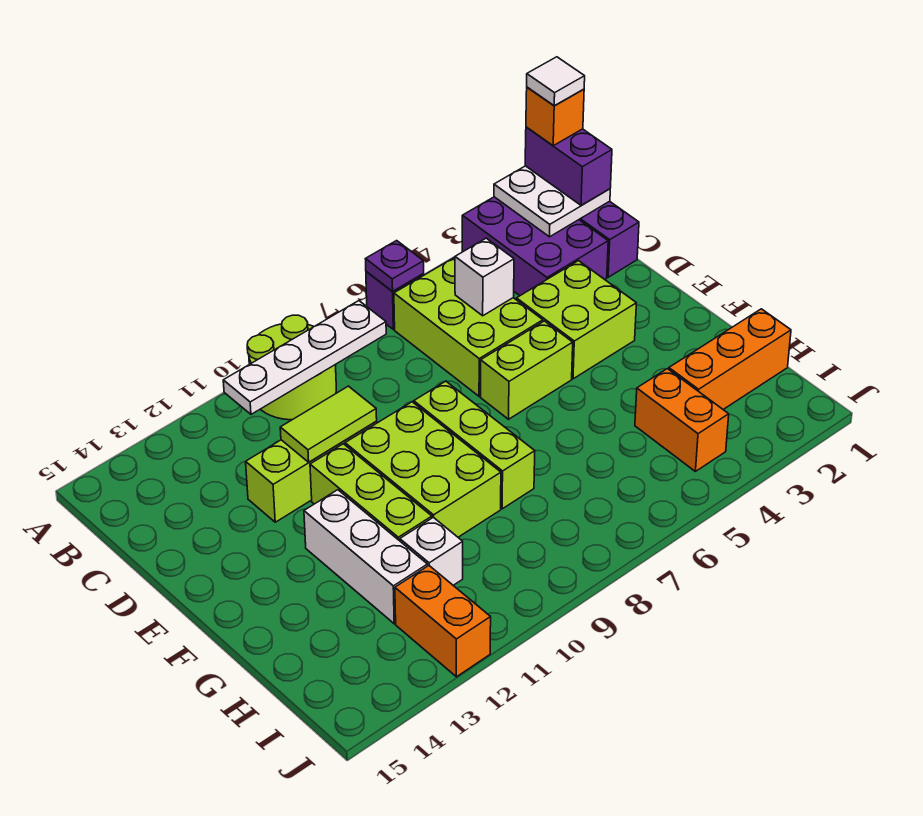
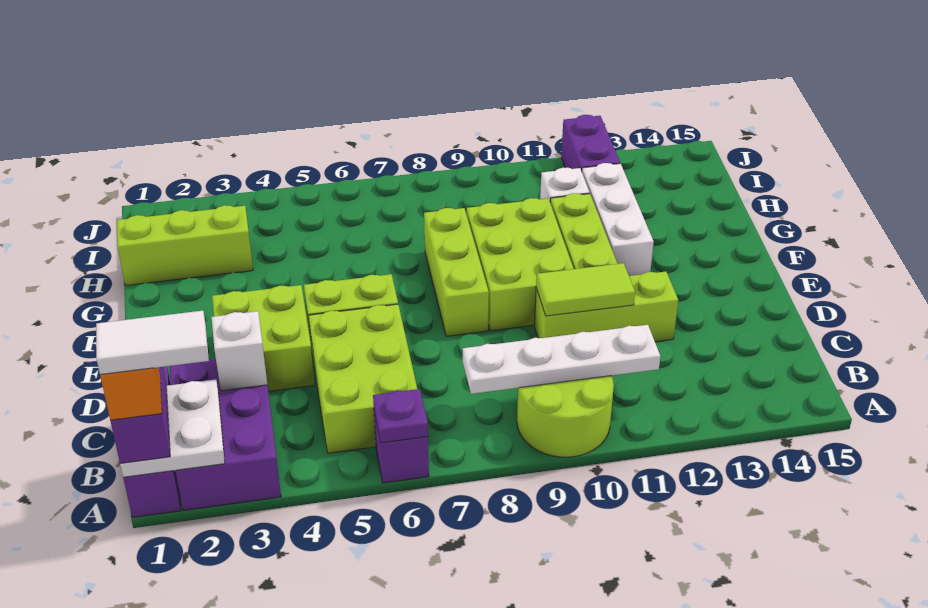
white 1x1 tile [527,57,585,106] -> white 1x2 tile [96,311,209,375]
white 1x1 brick [455,238,514,316] -> white 1x1 brick moved to [212,311,267,391]
orange 1x3 brick [669,309,791,409] -> lime 1x3 brick [117,205,253,286]
orange 1x2 brick [635,369,729,471] -> none
orange 1x2 brick [395,566,491,677] -> purple 1x2 brick [561,115,620,171]

